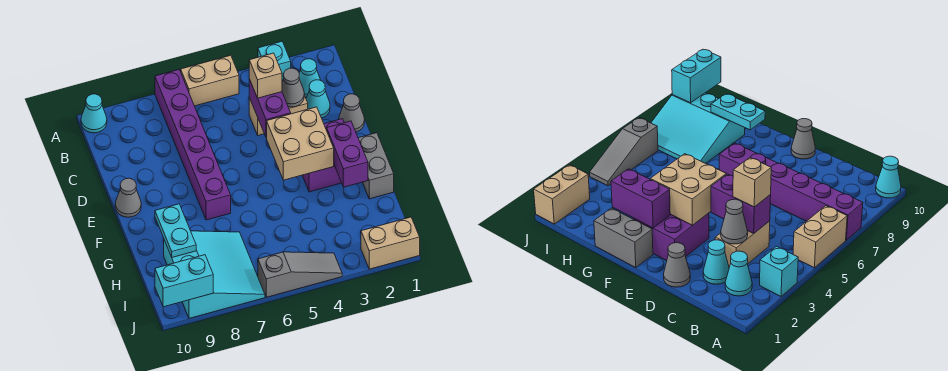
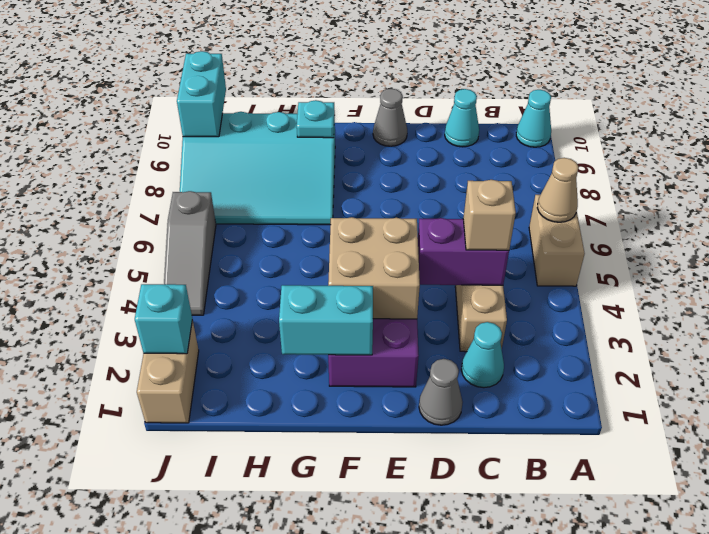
cyan 1x1 brick [258,41,291,81] -> cyan 1x1 brick moved to [135,284,192,354]
none -> tan 1x1 cone [537,158,579,222]
purple 1x6 brick [155,70,231,220] -> none
cyan 1x1 cone [299,59,321,97] -> cyan 1x1 cone moved to [445,89,479,147]
grey 1x1 cone [282,68,304,107] -> none
grey 1x2 brick [358,133,394,199] -> none
purple 1x2 brick [327,121,368,187] -> cyan 1x2 brick [279,285,373,355]
cyan 1x2 plate [155,204,196,257] -> cyan 1x1 plate [297,100,335,138]
cyan 3x3 slope [164,231,265,318] -> cyan 3x4 slope [180,112,335,225]

